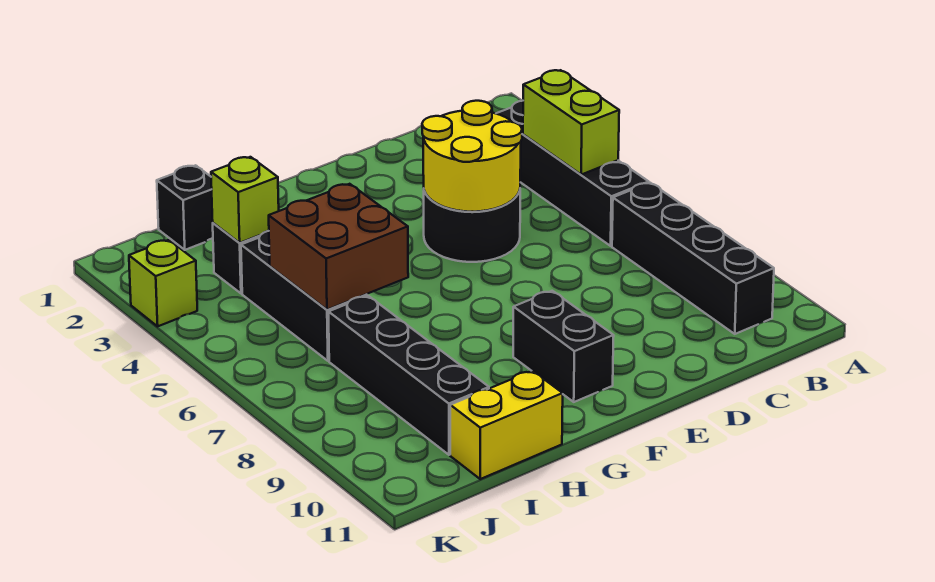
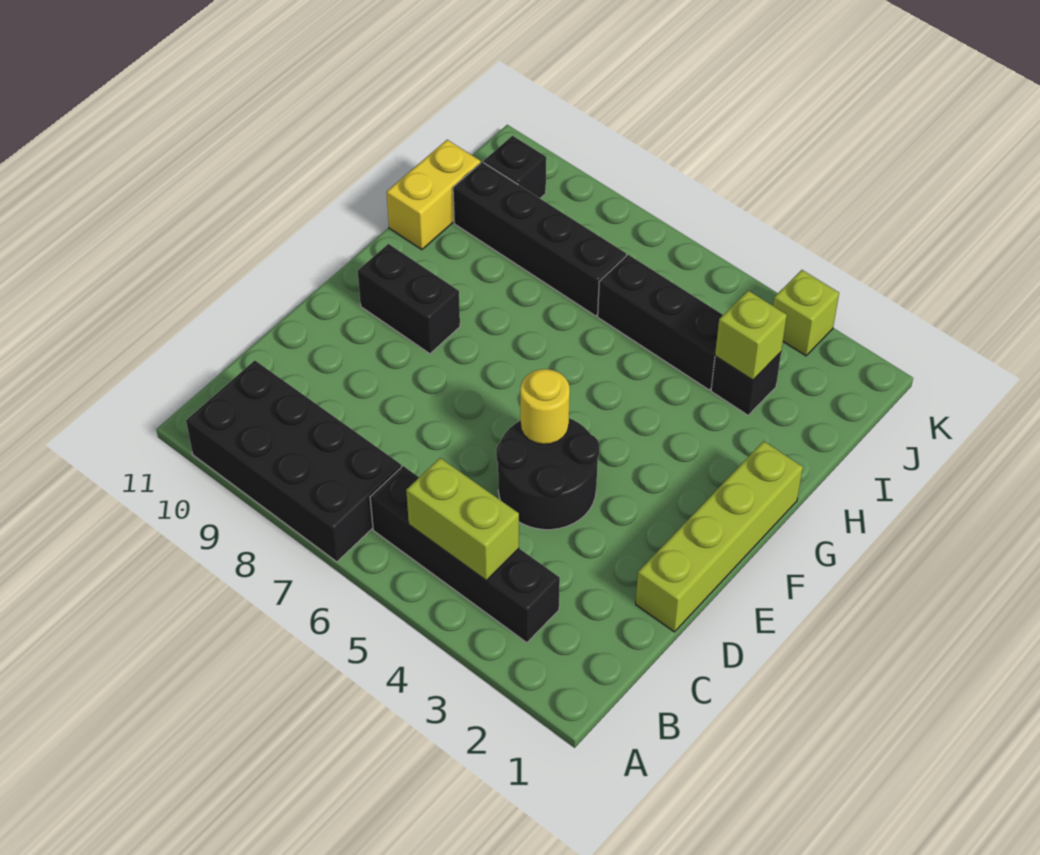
black 1x4 brick [612,183,774,334] -> black 2x4 brick [186,360,401,562]
none -> lime 1x4 brick [636,441,803,632]
yellow 2x2 round brick [422,101,522,212] -> yellow 1x1 round brick [520,369,570,444]
brown 2x2 brick [269,184,408,310] -> none
black 1x1 brick [157,165,213,250] -> black 1x1 brick moved to [484,136,546,198]

